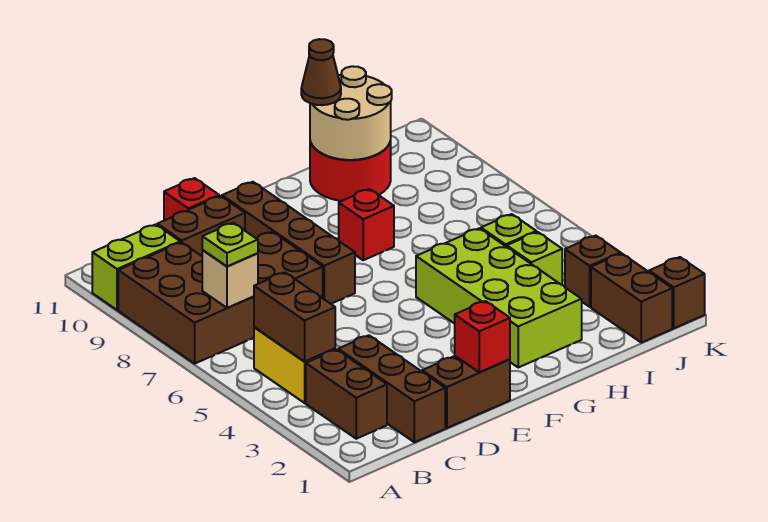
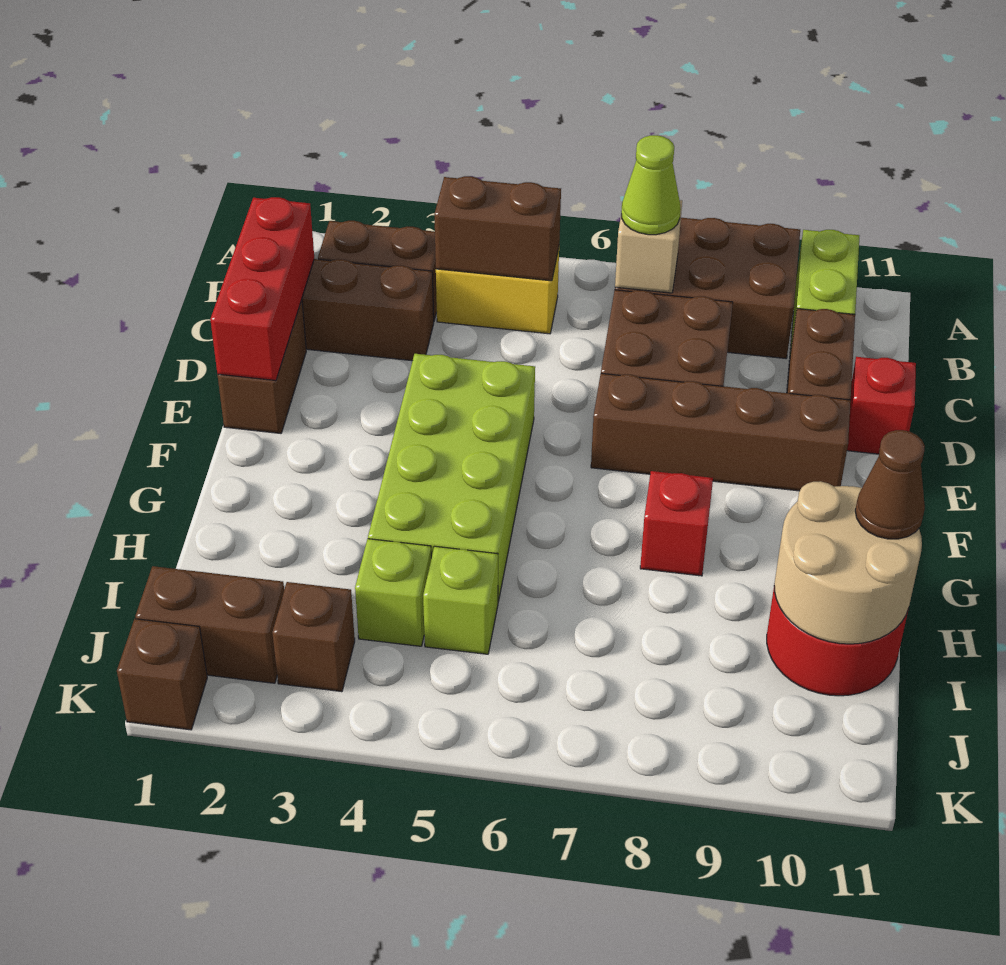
lime 1x1 plate [202,223,258,267] -> lime 1x1 cone [621,135,681,235]
red 1x1 brick [455,301,510,372] -> red 1x3 brick [210,197,314,380]
lime 2x4 brick [416,228,582,367] -> lime 2x4 brick turned to [368,354,535,602]

